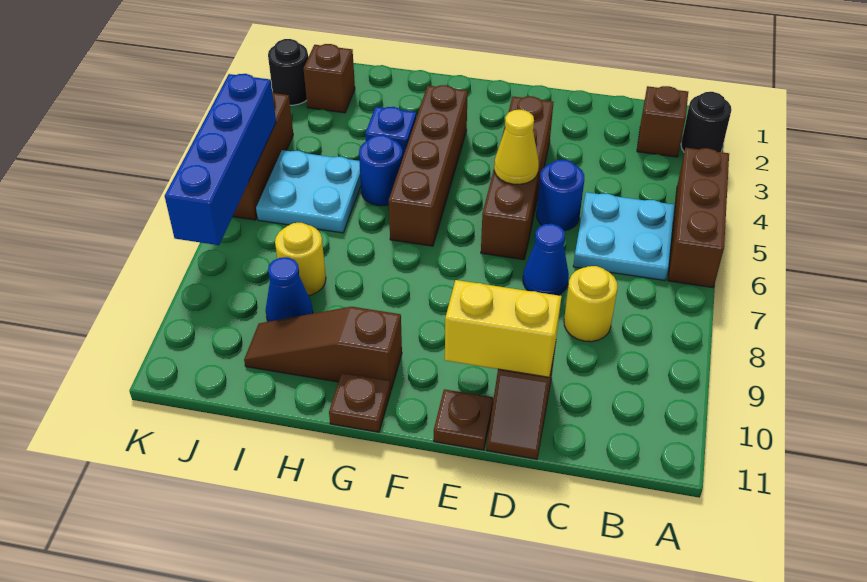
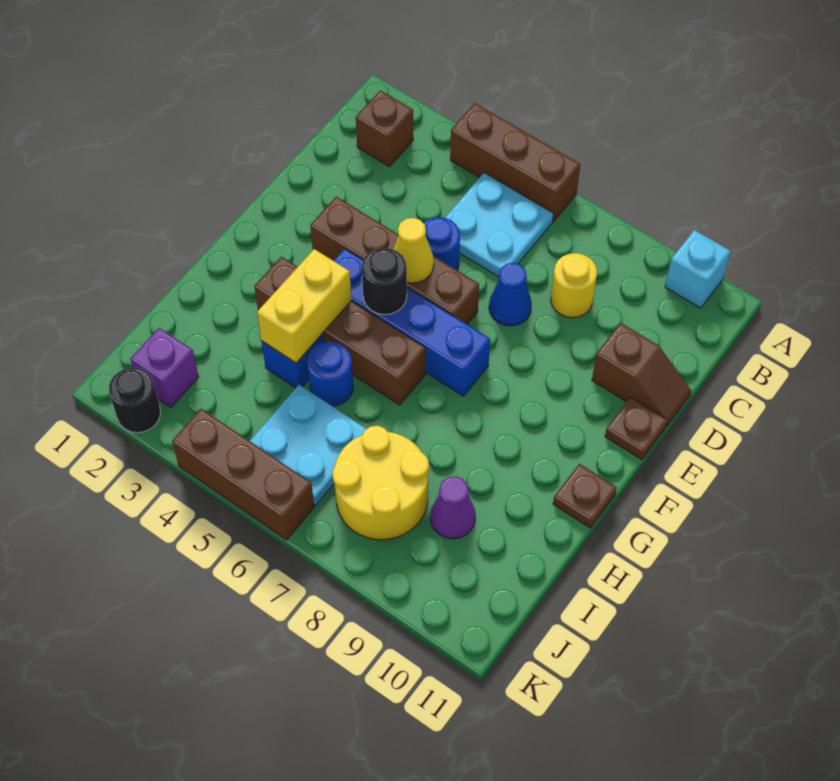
black 1x1 round brick [681,92,732,152] -> black 1x1 round brick moved to [362,248,407,315]
none -> cyan 1x1 brick [665,230,731,308]
yellow 1x2 brick [445,280,561,377] -> yellow 1x2 brick moved to [257,249,351,363]
brown 1x3 slope [244,307,402,390] -> none
yellow 1x1 round brick [275,223,326,296] -> yellow 2x2 round brick [332,426,429,540]
blue 1x1 cone [266,257,313,322] -> purple 1x1 cone [430,476,476,539]
brown 1x1 brick [304,44,355,113] -> purple 1x1 brick [130,328,199,407]
blue 1x4 brick [165,74,276,245] -> blue 1x4 brick moved to [334,248,490,396]

